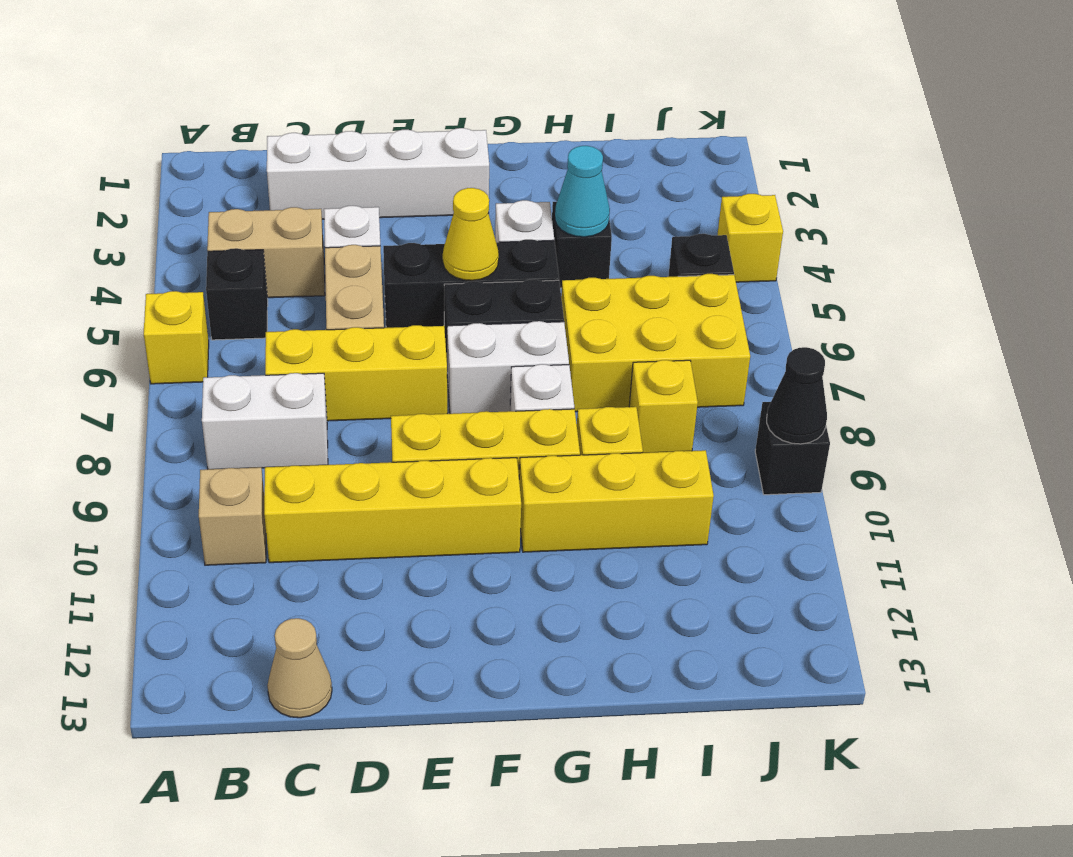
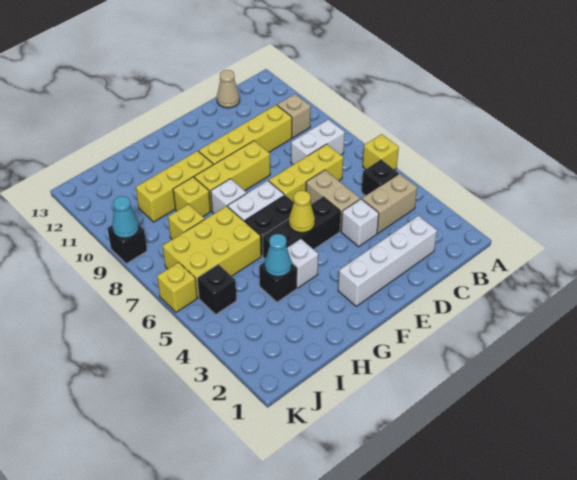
yellow 1x1 brick [717,194,783,282] -> yellow 1x1 brick moved to [157,262,197,312]
black 1x1 cone [767,347,827,444] -> cyan 1x1 cone [112,196,139,238]

